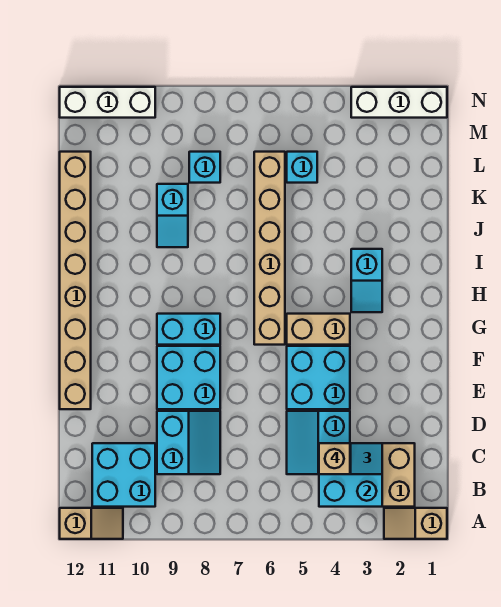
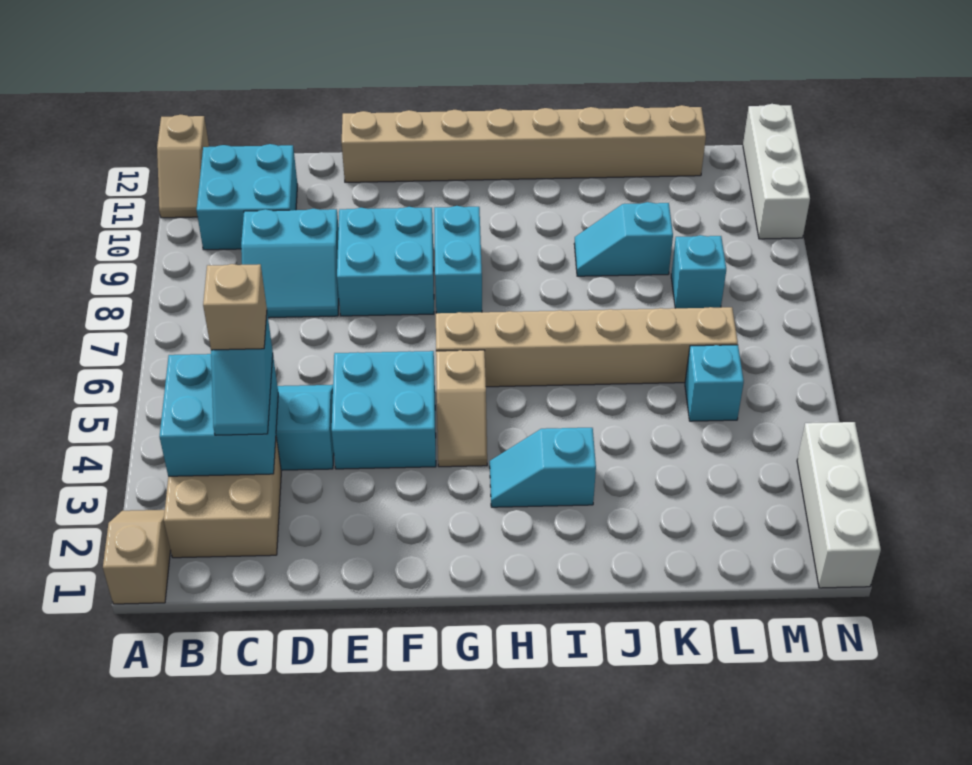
tan 1x2 brick [287,314,350,345] -> tan 1x2 slope [436,350,487,467]

